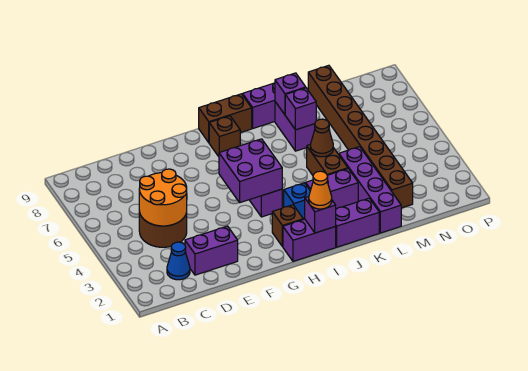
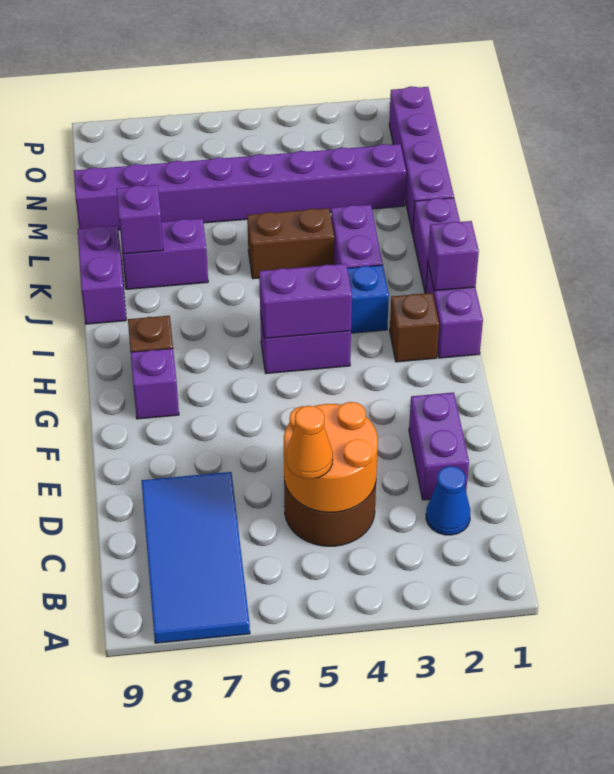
none -> blue 2x4 tile [142,472,250,643]
purple 2x2 brick [219,139,282,203] -> purple 1x2 brick [259,264,352,338]
brown 1x2 brick [199,94,252,142] -> none
orange 1x1 cone [309,171,332,209] -> orange 1x1 cone moved to [286,406,333,479]
brown 1x1 cone [310,119,333,157] -> none
purple 1x1 brick [285,88,316,130] -> purple 1x1 brick moved to [131,348,179,419]
purple 1x4 brick [339,147,401,233] -> purple 1x4 brick turned to [389,86,454,234]
brown 1x8 brick [308,65,413,208] -> purple 1x8 brick [74,144,406,230]

